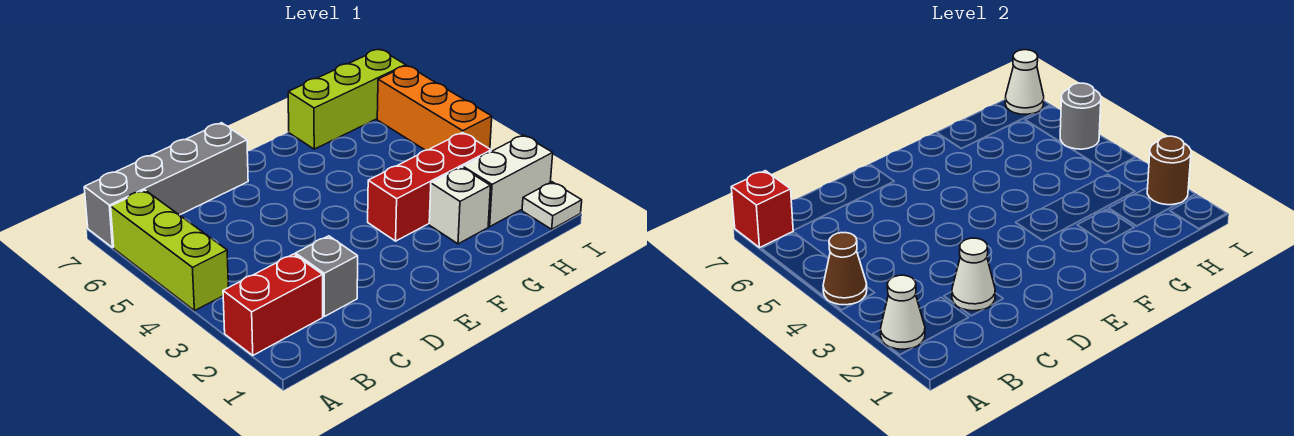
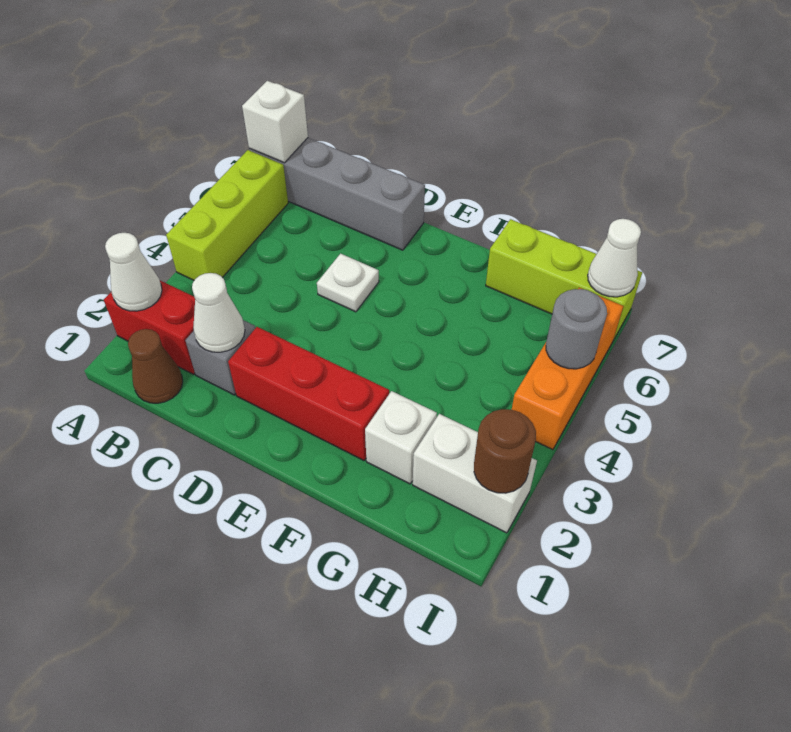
brown 1x1 cone [823,233,867,305] -> brown 1x1 cone moved to [128,329,183,403]
red 1x1 brick [731,171,794,248] -> white 1x1 brick [242,81,308,163]
red 1x3 brick [368,132,491,241] -> red 1x3 brick moved to [228,327,389,460]
white 1x1 plate [522,182,582,229] -> white 1x1 plate moved to [317,254,379,312]

